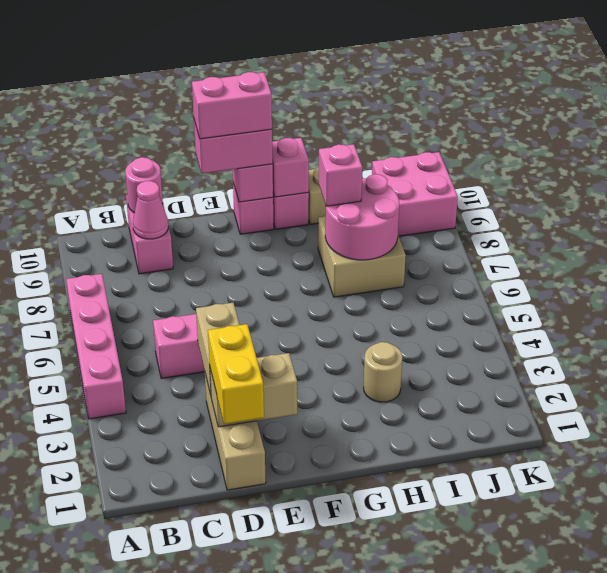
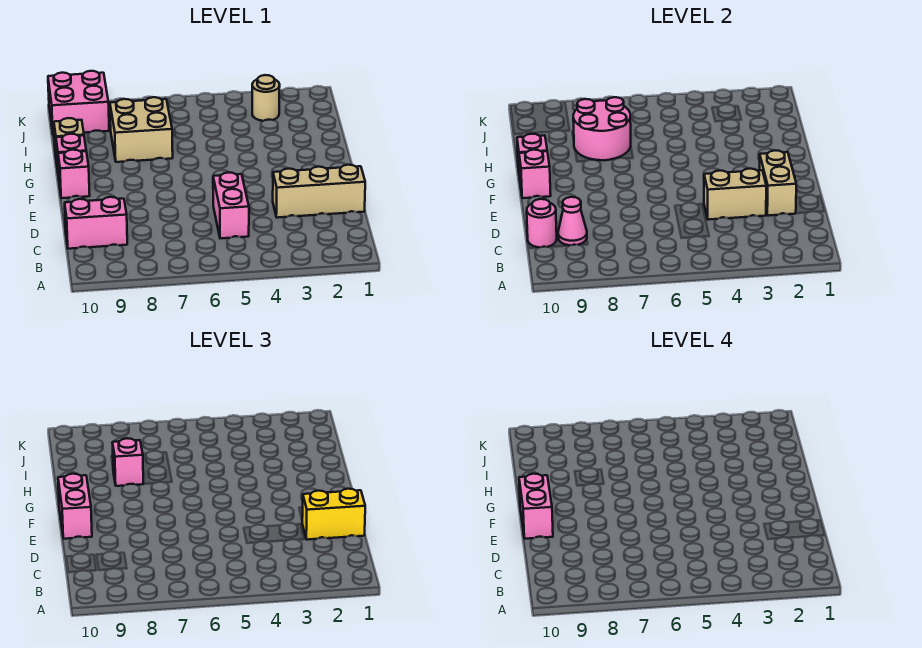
pink 1x4 brick [66,274,126,419] -> none
tan 1x1 round brick [364,342,402,402] -> tan 1x1 round brick moved to [252,75,280,121]

